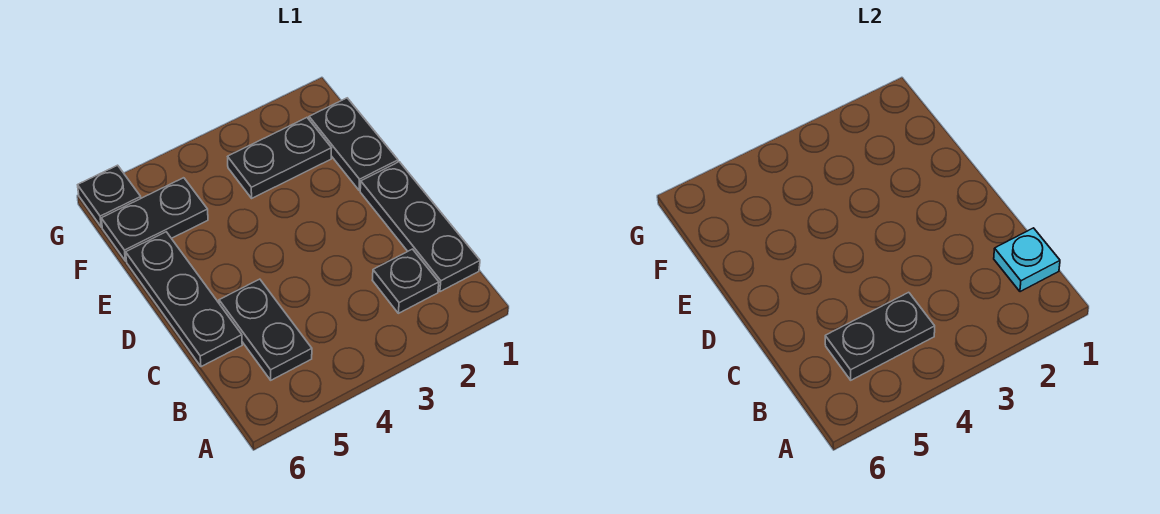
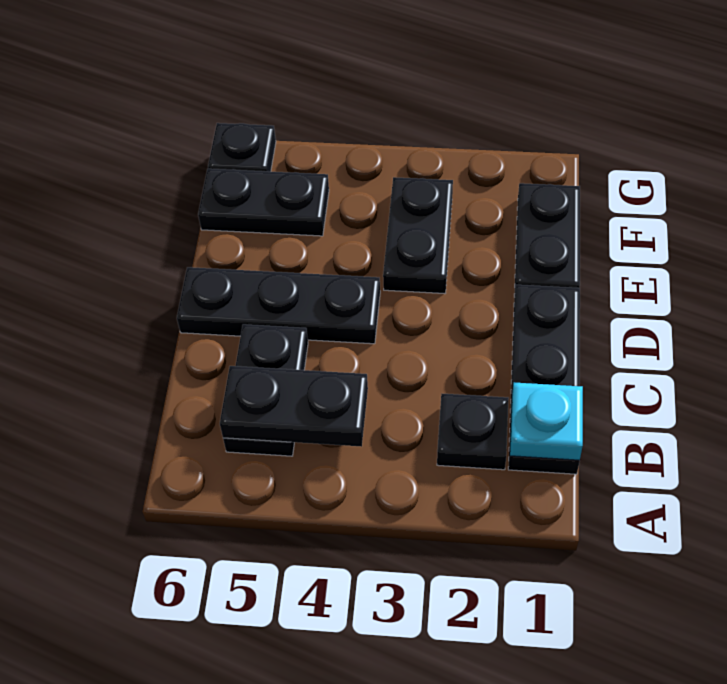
black 1x3 plate [126,232,242,367] -> black 1x3 plate turned to [177,267,380,344]
black 1x2 plate [228,118,331,198] -> black 1x2 plate turned to [383,177,453,294]

